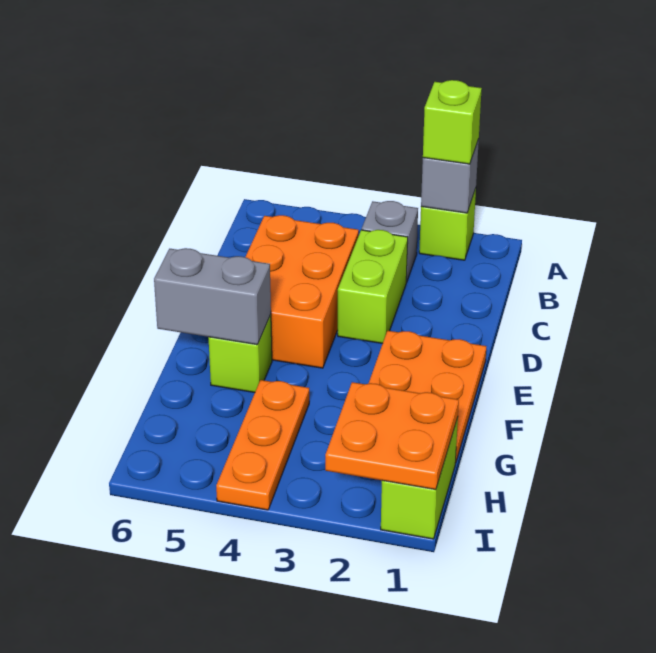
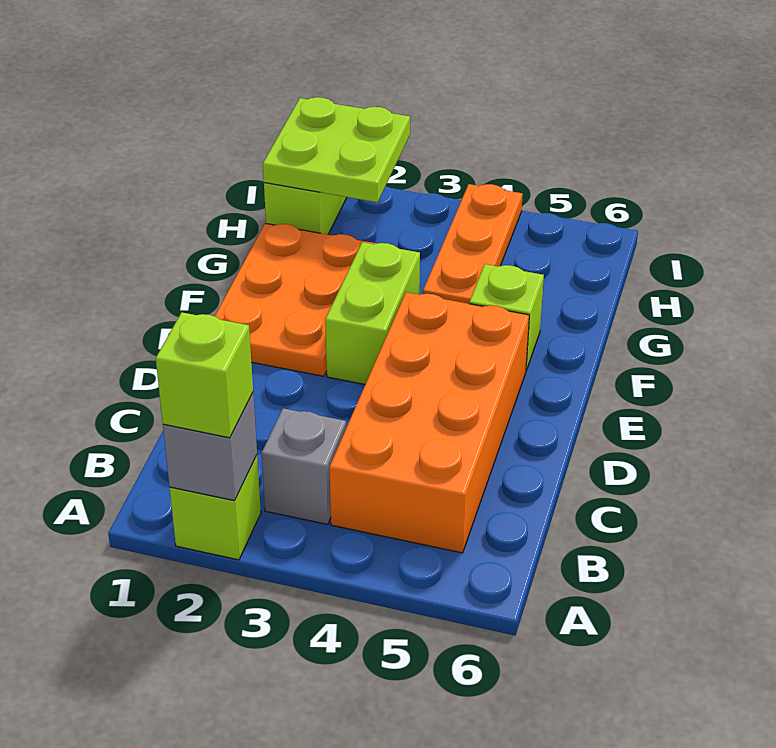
lime 1x2 brick [338,230,408,344] -> lime 1x2 brick moved to [325,242,420,384]
orange 2x3 brick [246,215,359,368] -> orange 2x4 brick [329,292,529,553]
grey 1x2 brick [154,248,271,345] -> none
orange 2x2 plate [325,382,459,490] -> lime 2x2 plate [263,97,410,202]

